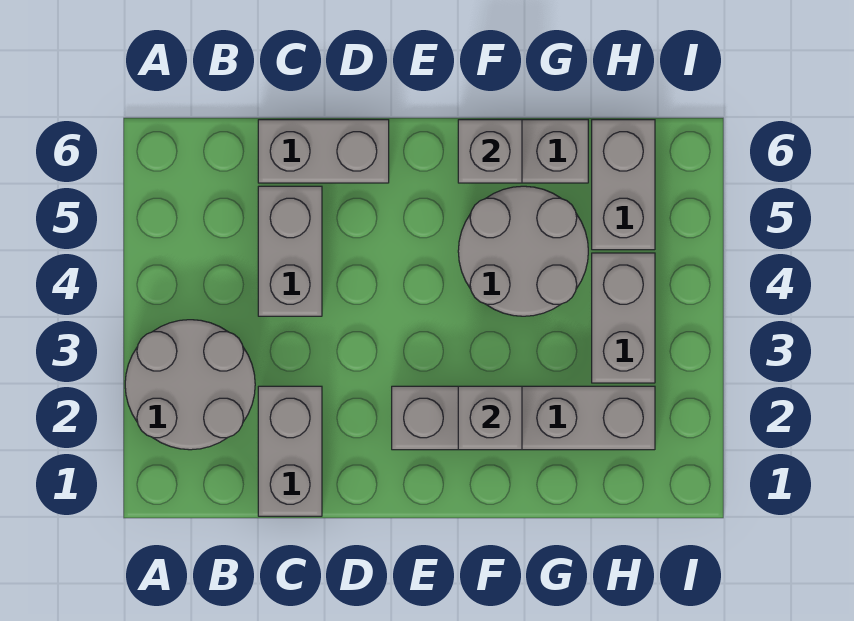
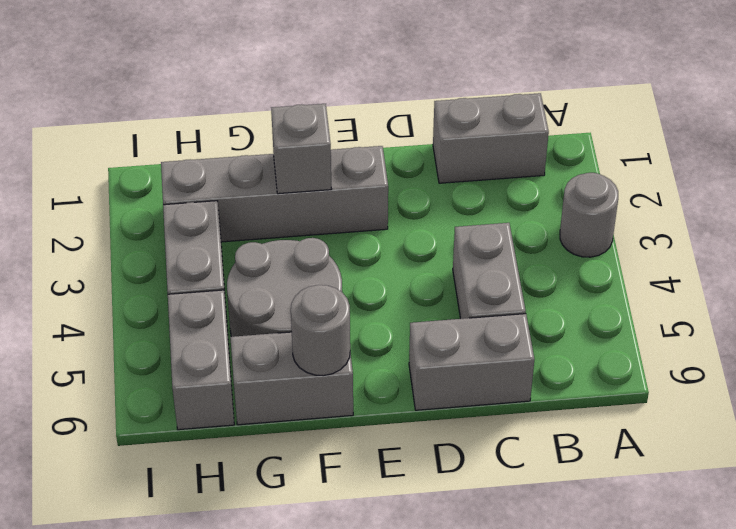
grey 2x2 round brick [125,320,255,450] -> grey 1x1 round brick [560,173,618,257]
grey 1x2 brick [258,386,322,516] -> grey 1x2 brick turned to [433,93,549,183]
grey 1x1 brick [458,120,522,183] -> grey 1x1 round brick [291,285,350,376]

